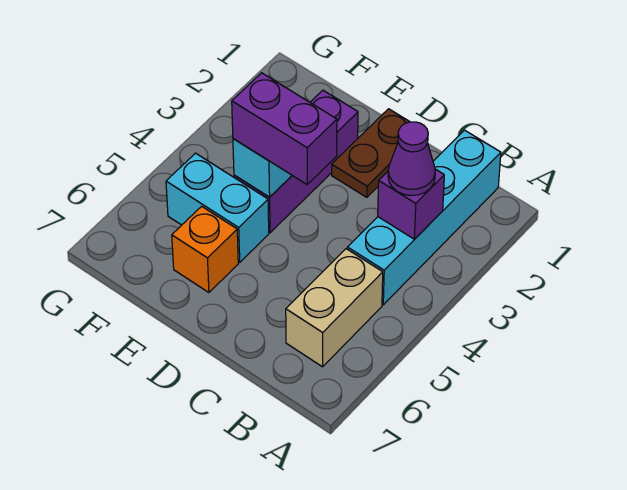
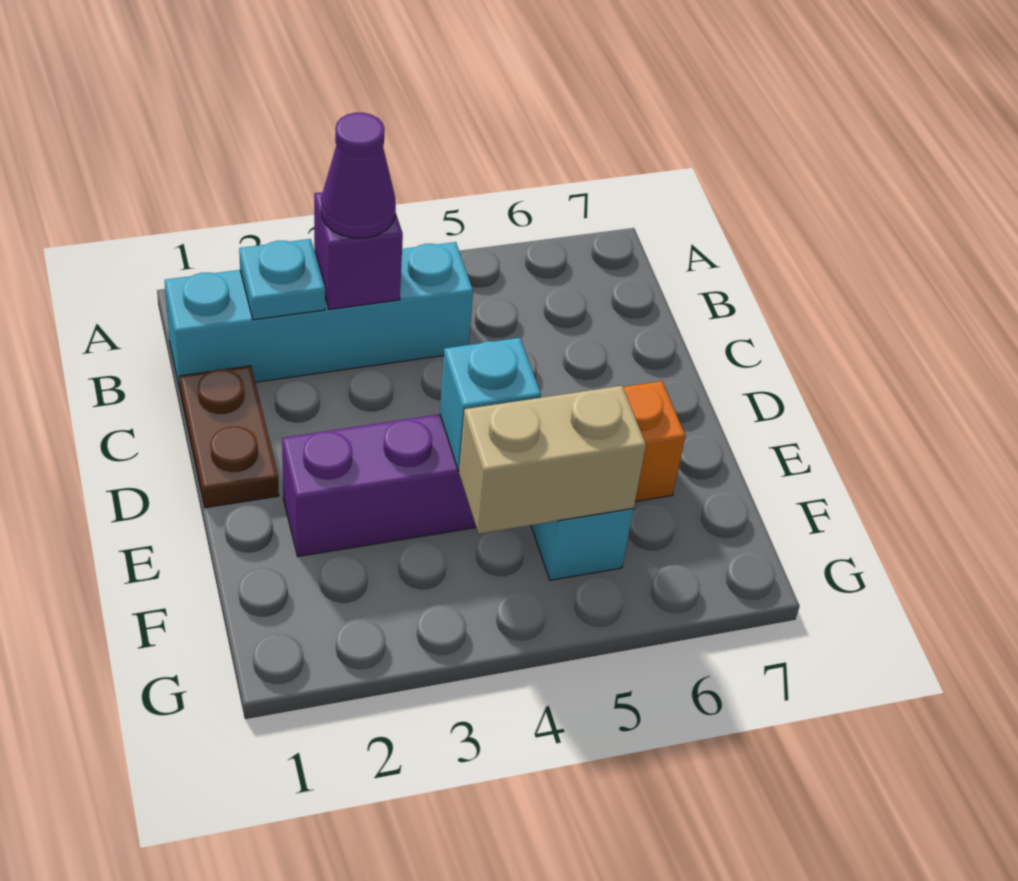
none -> cyan 1x1 plate [239,239,325,320]
tan 1x2 brick [286,249,383,367] -> tan 1x2 brick moved to [459,386,646,534]
brown 1x2 plate [332,109,410,197] -> brown 1x2 plate turned to [179,366,279,508]
purple 1x2 brick [232,73,337,184] -> none

